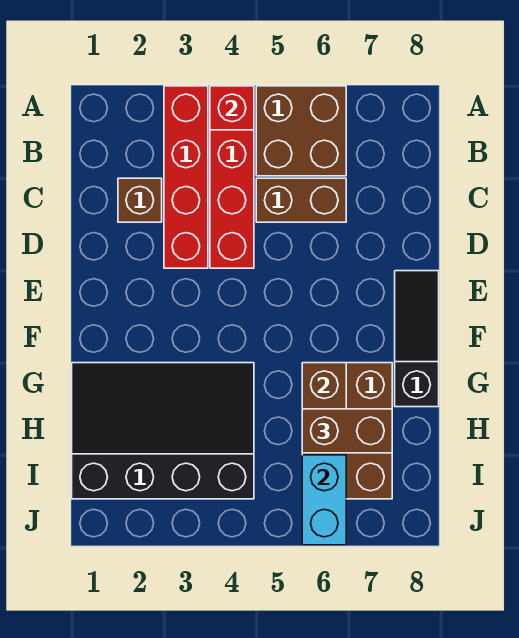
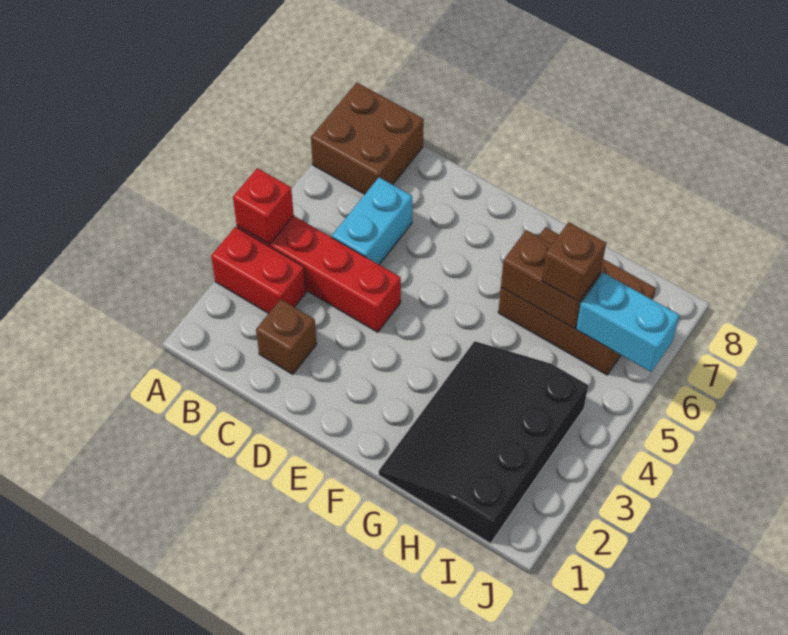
red 1x4 brick [164,86,208,268] -> red 1x2 brick [211,227,306,314]
brown 2x2 brick [256,86,346,176] -> brown 2x2 brick moved to [311,83,424,194]
brown 1x2 brick [256,178,346,222] -> cyan 1x2 brick [332,178,412,264]
black 1x3 slope [395,271,439,407] -> none
brown 1x2 brick [302,409,392,453] -> brown 1x1 brick [542,222,606,302]

